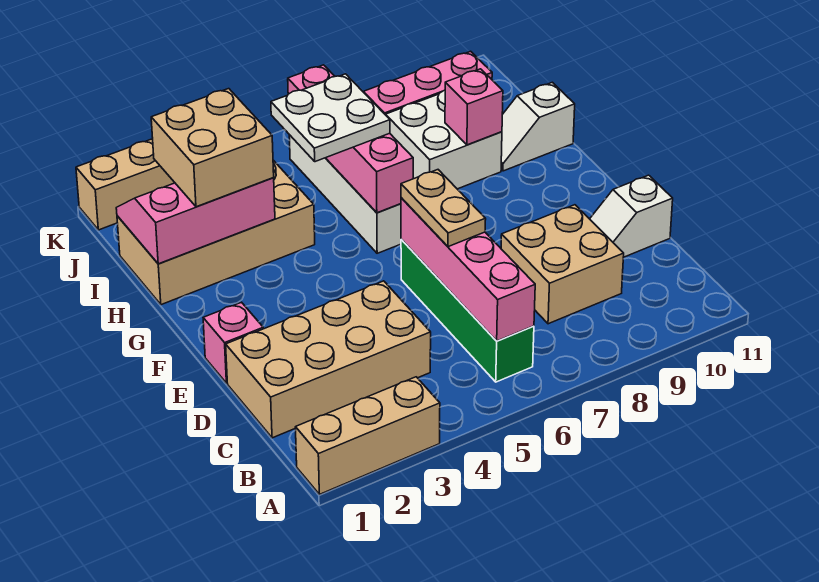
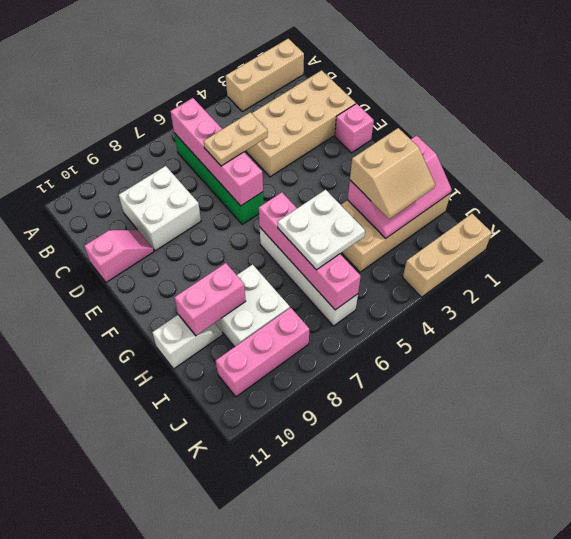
tan 2x2 brick [501,205,624,324] -> white 2x2 brick [119,166,201,251]
tan 1x2 plate [401,170,486,247] -> tan 1x2 plate turned to [203,112,268,166]
white 1x2 slope [590,175,673,257] -> pink 1x2 slope [84,230,154,282]
tan 2x2 brick [151,89,274,207] -> tan 2x2 slope [350,128,435,219]
pink 1x1 brick [445,69,503,145] -> pink 1x2 brick [174,263,246,335]

